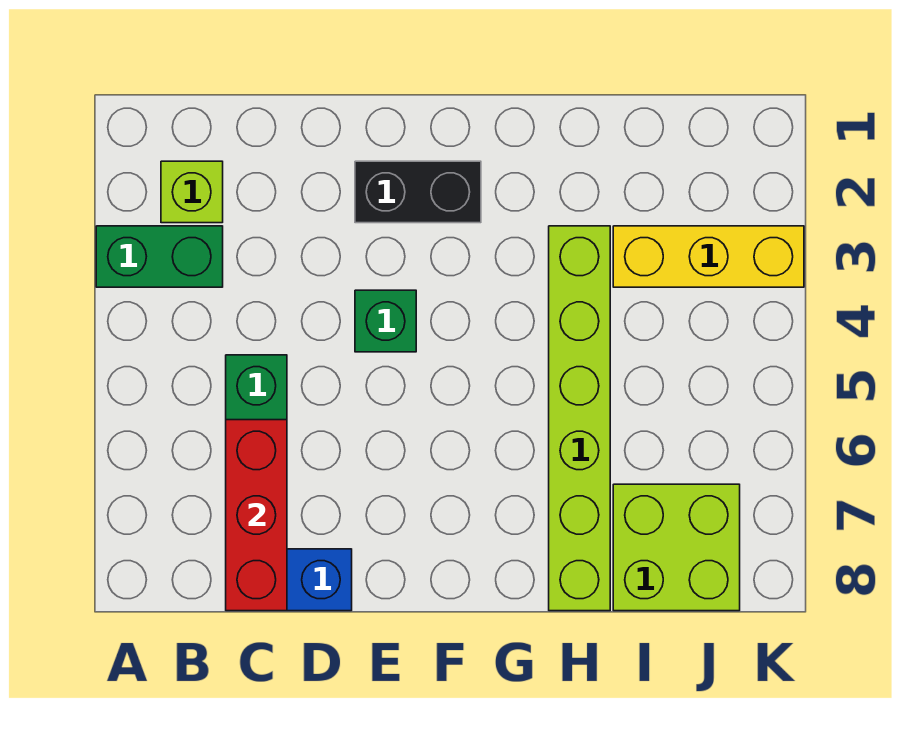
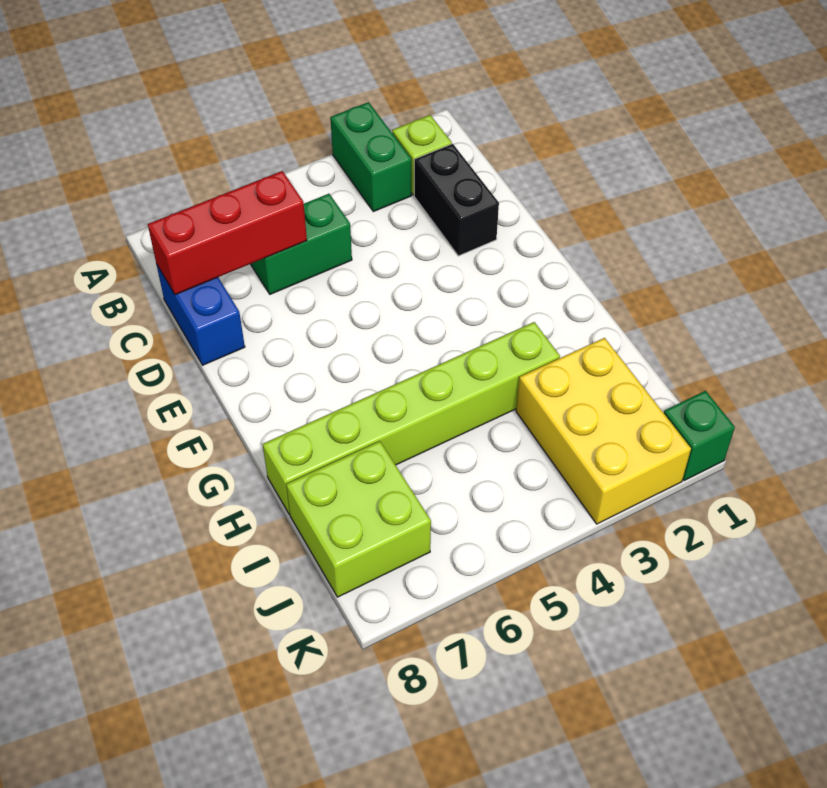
black 1x2 brick [355,161,481,223] -> black 1x2 brick moved to [414,144,499,256]
green 1x1 brick [355,290,416,352] -> green 1x1 brick moved to [664,391,735,481]
yellow 1x3 brick [613,226,804,287] -> yellow 2x3 brick [516,338,691,524]

